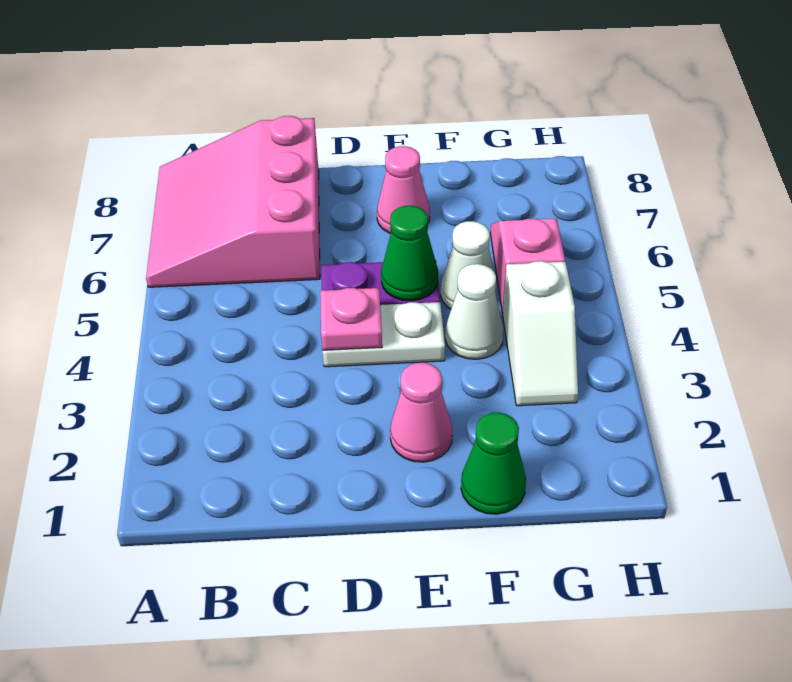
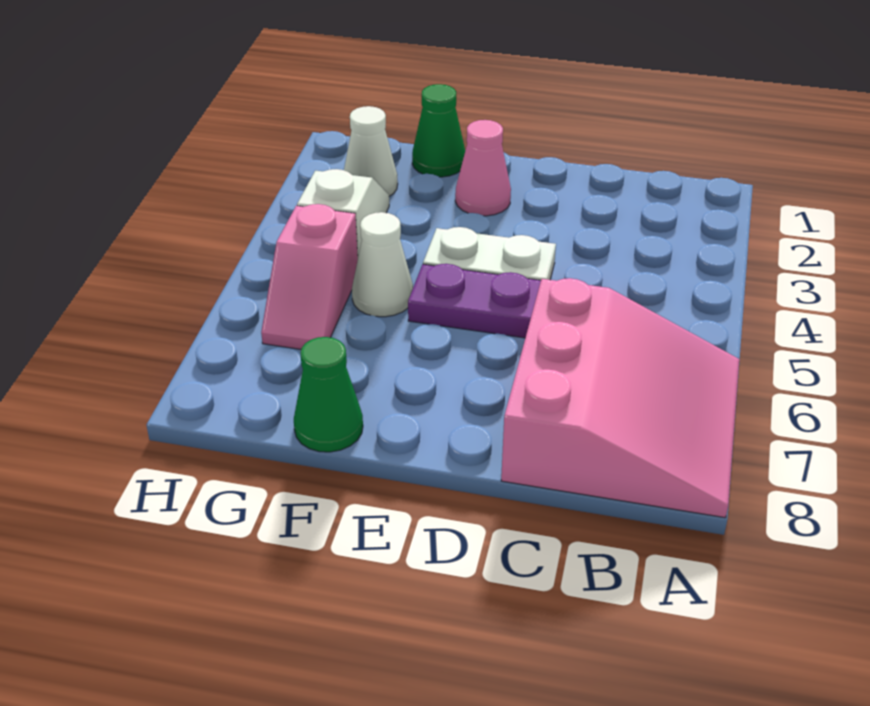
pink 1x1 plate [320,288,382,350] -> none
green 1x1 cone [381,206,438,301] -> green 1x1 cone moved to [294,337,363,452]
pink 1x1 cone [377,146,430,233] -> none
white 1x1 cone [445,264,504,359] -> white 1x1 cone moved to [344,106,398,196]

